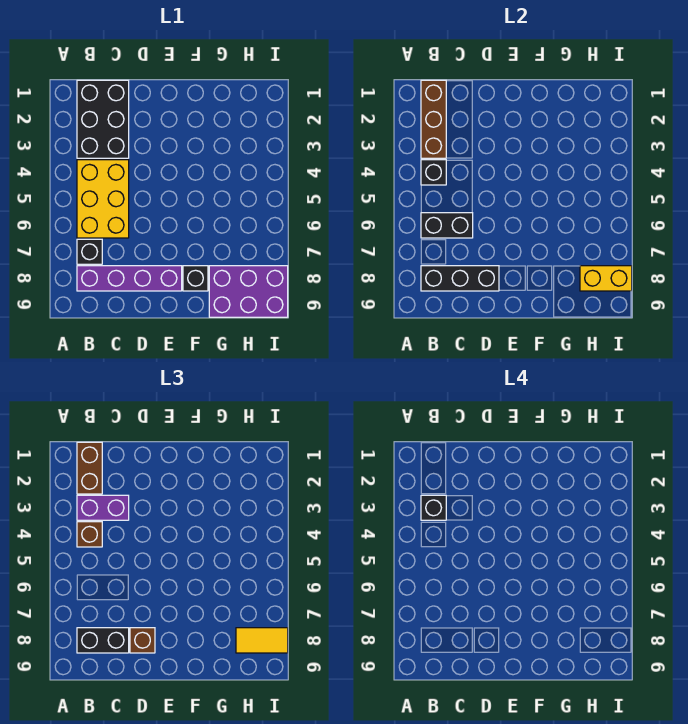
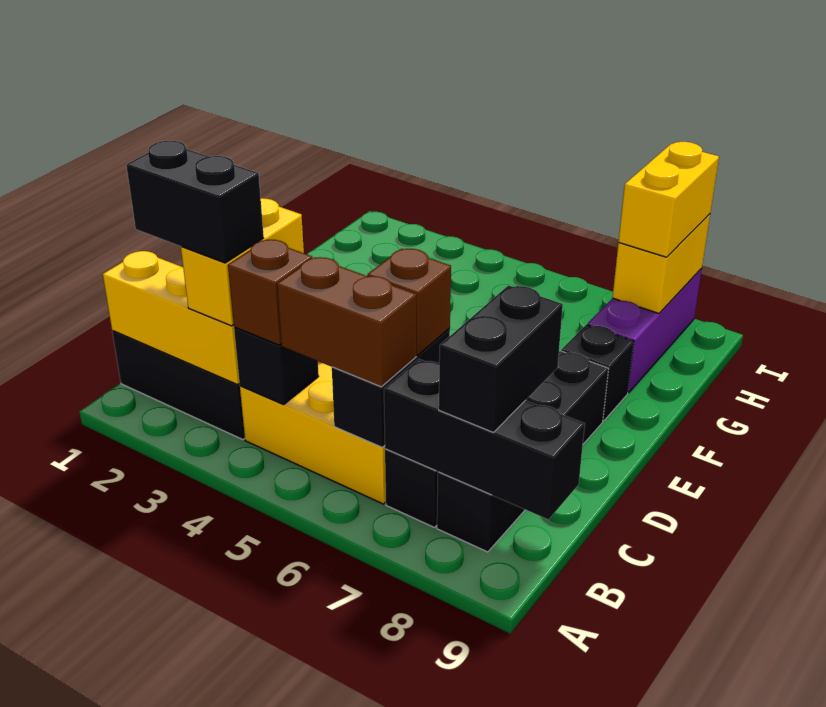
brown 1x3 brick [421,80,446,158] -> yellow 1x3 brick [103,251,239,385]
brown 1x2 brick [77,442,102,494] -> brown 1x2 brick moved to [277,257,416,387]
purple 1x2 brick [77,495,129,520] -> yellow 1x2 brick [181,198,304,326]
black 1x1 brick [421,495,446,520] -> black 1x2 brick [126,141,264,263]
purple 1x4 brick [77,266,182,291] -> black 1x4 brick [437,351,608,552]
black 1x3 brick [421,266,499,291] -> black 1x3 brick turned to [384,359,585,520]
brown 1x1 brick [130,628,155,653] -> brown 1x1 brick moved to [367,249,451,356]
purple 2x3 brick [209,266,288,317] -> purple 1x3 brick [587,269,702,393]
yellow 1x2 tile [236,628,288,653] -> yellow 1x2 brick [619,142,719,257]

